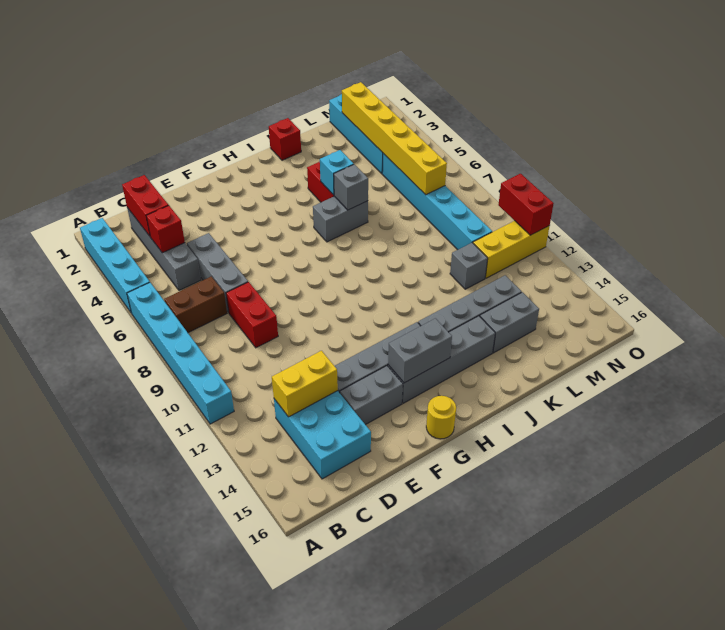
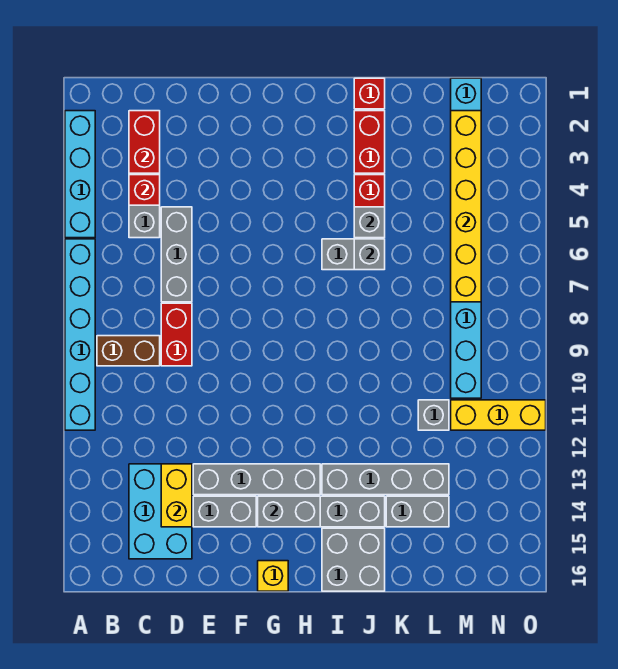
brown 1x2 brick [164,276,227,333] -> brown 1x2 brick moved to [97,336,160,366]
yellow 1x2 brick [272,351,338,417] -> yellow 1x2 brick turned to [161,464,192,527]
yellow 1x1 round brick [426,396,456,439] -> yellow 1x1 brick [258,561,288,591]
none -> grey 2x2 brick [322,528,385,591]
cyan 1x1 brick [320,150,354,195] -> grey 1x1 brick [354,207,385,238]
red 1x2 brick [498,174,554,235] -> red 1x2 brick moved to [354,111,385,173]

